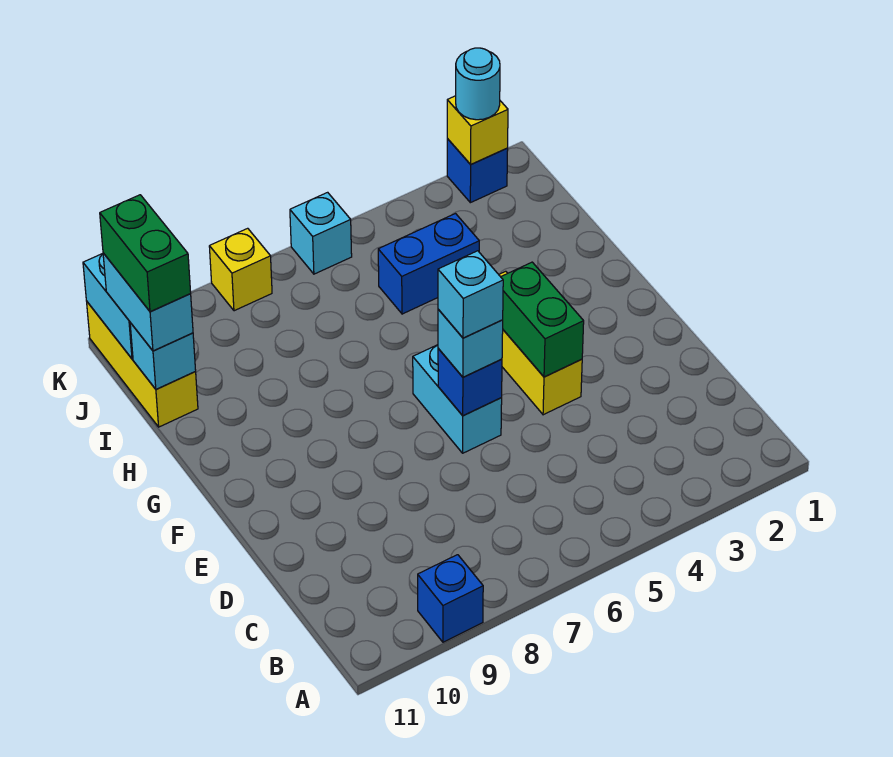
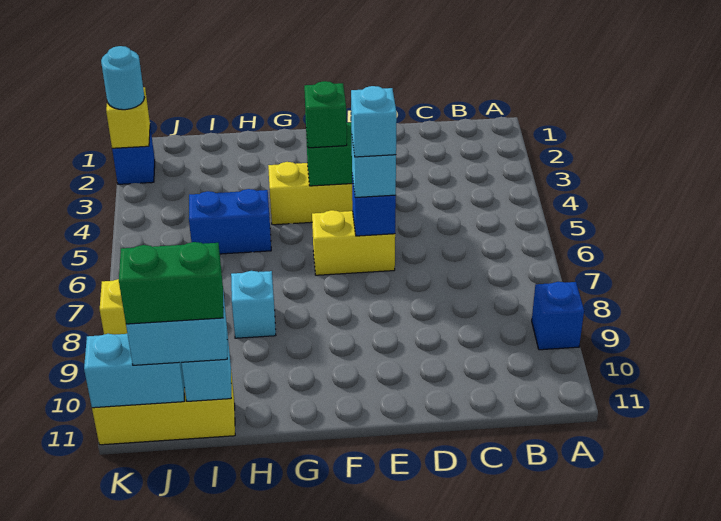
cyan 1x2 brick [413,345,502,453] -> yellow 1x2 brick [312,210,395,275]
none -> green 1x1 brick [304,81,347,148]
blue 1x2 brick [378,214,479,314] -> blue 1x2 brick turned to [189,189,271,254]
cyan 1x1 brick [290,192,352,274] -> cyan 1x1 brick moved to [231,271,276,338]

